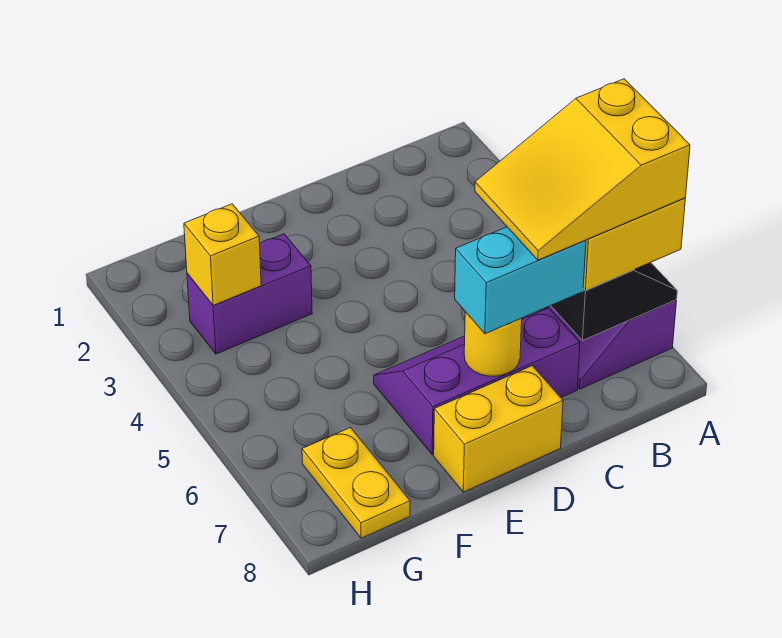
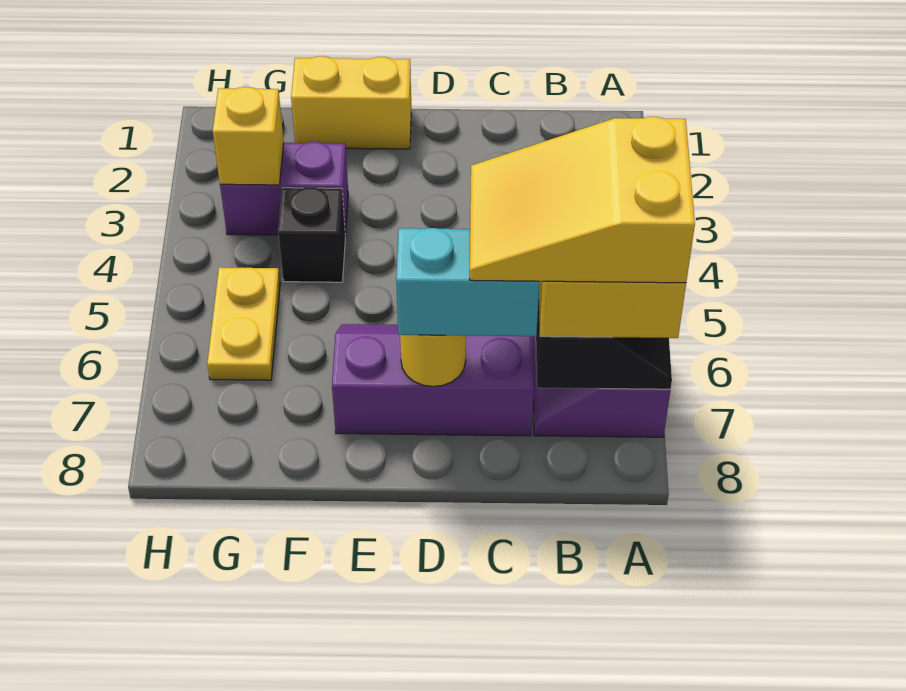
yellow 1x2 brick [434,366,563,492] -> yellow 1x2 brick moved to [291,56,411,149]
none -> black 1x1 brick [278,187,345,282]
yellow 1x2 plate [302,428,410,538] -> yellow 1x2 plate moved to [207,267,280,380]

